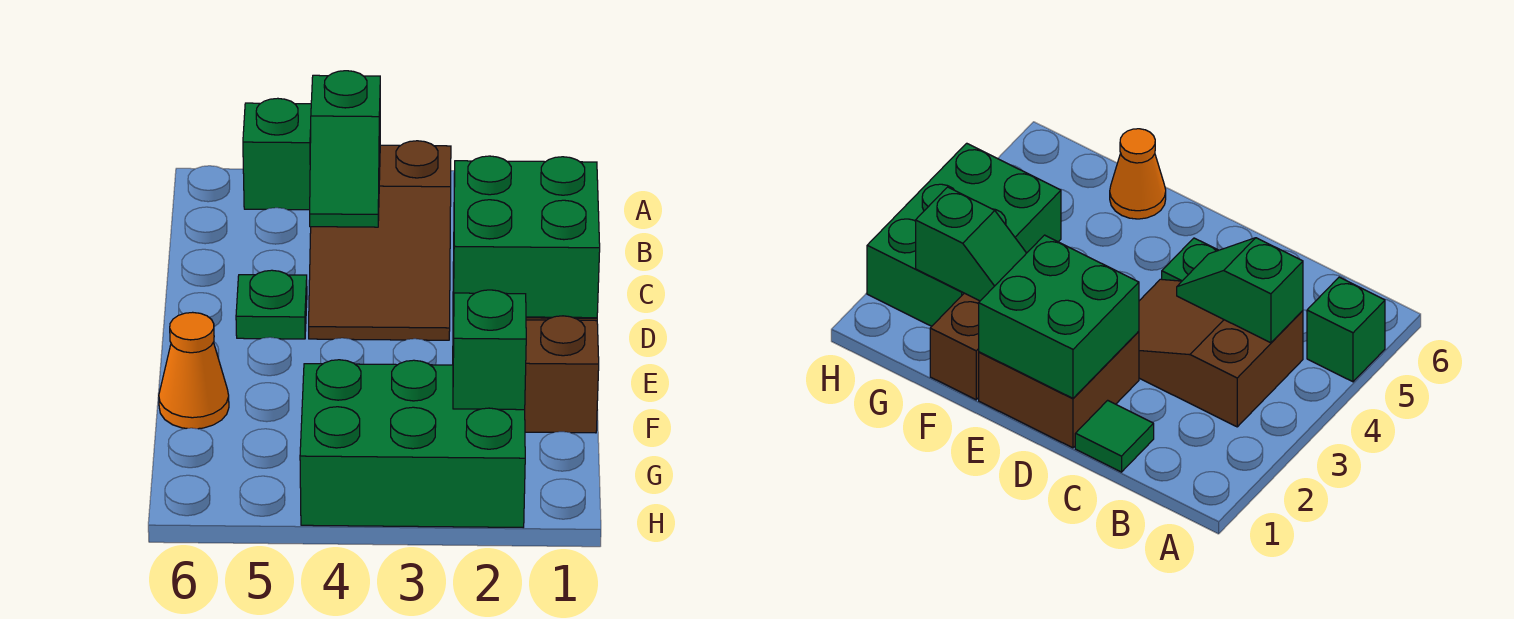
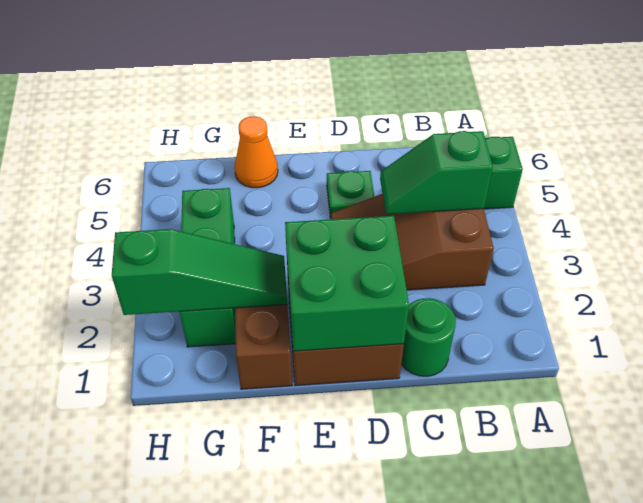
green 1x1 tile [1075,400,1154,472] -> green 1x1 round brick [401,298,456,376]
green 1x2 slope [453,290,526,410] -> green 1x3 slope [112,229,287,315]
green 2x3 brick [300,360,525,527] -> green 1x3 brick [180,188,236,347]

